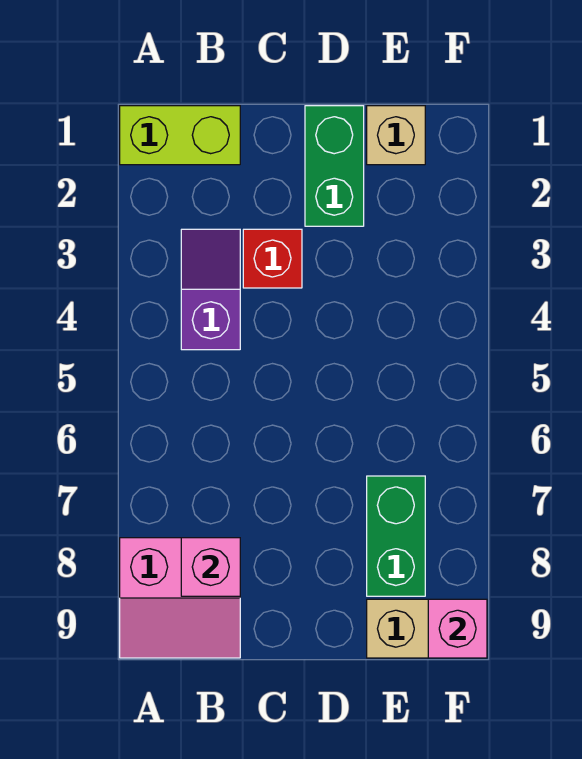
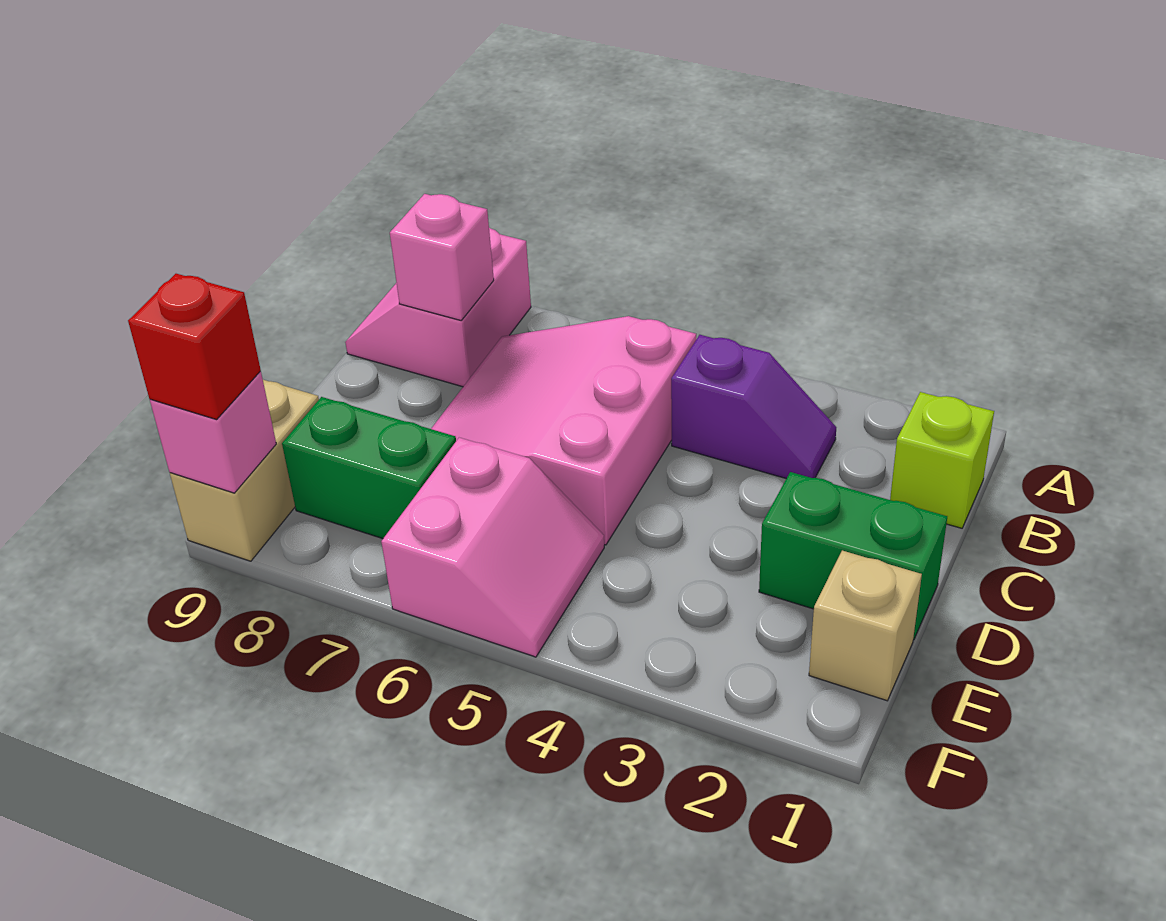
lime 1x2 brick [120,106,240,165] -> lime 1x1 brick [890,392,994,528]
none -> pink 3x3 slope [431,316,696,545]
red 1x1 brick [243,229,302,288] -> red 1x1 brick moved to [128,274,261,420]
none -> pink 2x2 slope [381,438,604,657]

